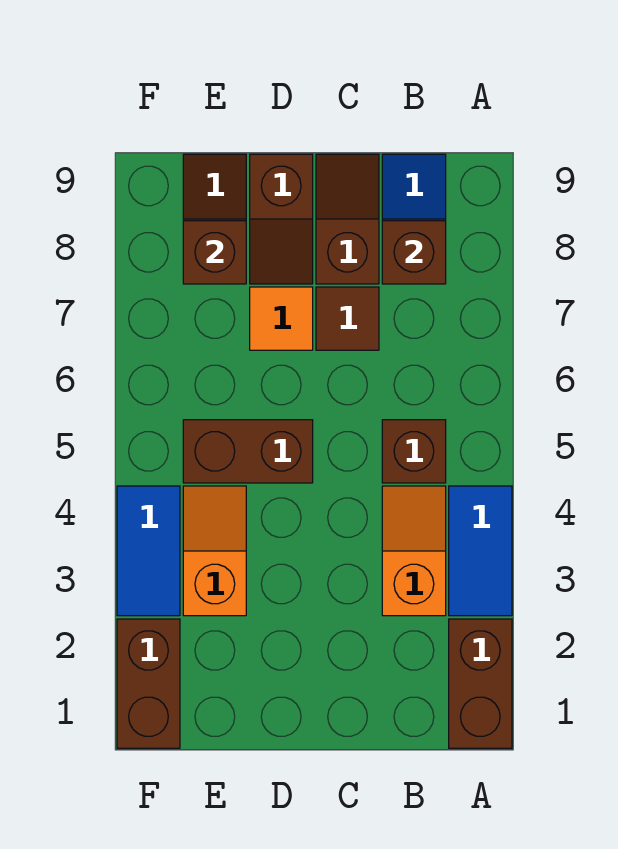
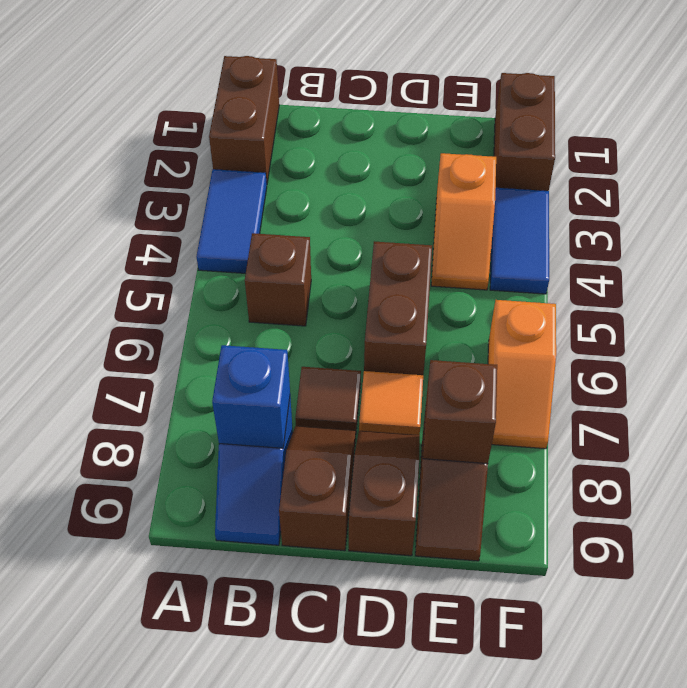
orange 1x2 slope [382,486,446,616] -> orange 1x2 slope moved to [488,300,556,449]
brown 1x1 brick [382,221,446,284] -> blue 1x1 brick [212,345,290,448]
brown 1x2 slope [316,154,379,284] -> brown 1x2 slope turned to [279,426,356,551]
brown 1x2 brick [183,420,313,483] -> brown 1x2 brick turned to [364,241,432,375]

